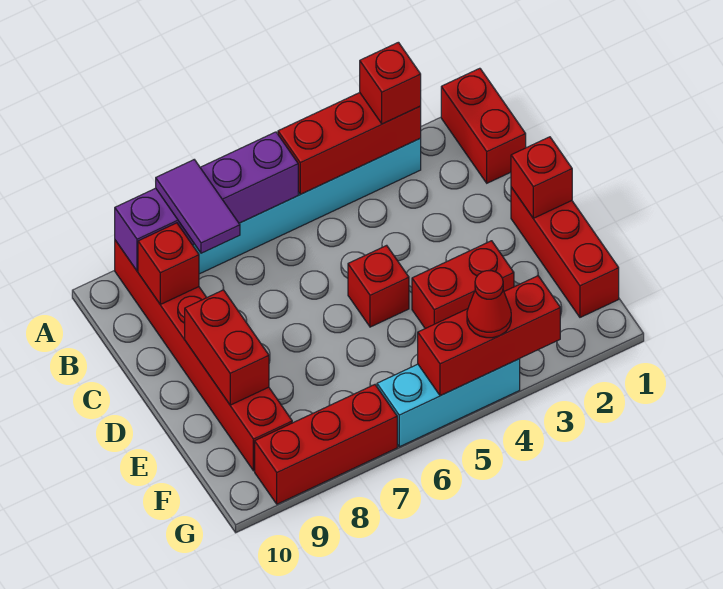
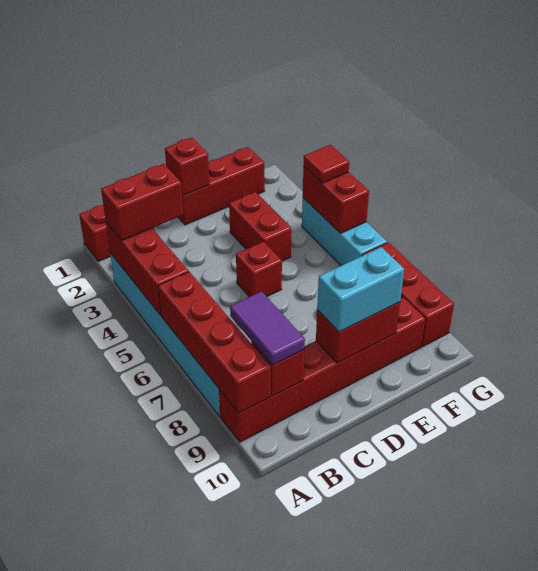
red 1x1 brick [360,42,421,124] -> red 1x2 brick [101,164,183,241]
purple 1x4 brick [115,132,298,271] -> red 1x4 brick [158,272,271,413]
purple 1x2 tile [156,160,240,253] -> purple 1x2 tile turned to [230,291,305,365]
none -> cyan 1x2 brick [317,247,404,332]
red 1x3 brick [418,276,560,396] -> red 1x2 brick [303,167,369,233]
red 1x1 cone [467,271,511,338] -> red 1x1 tile [304,145,349,183]

